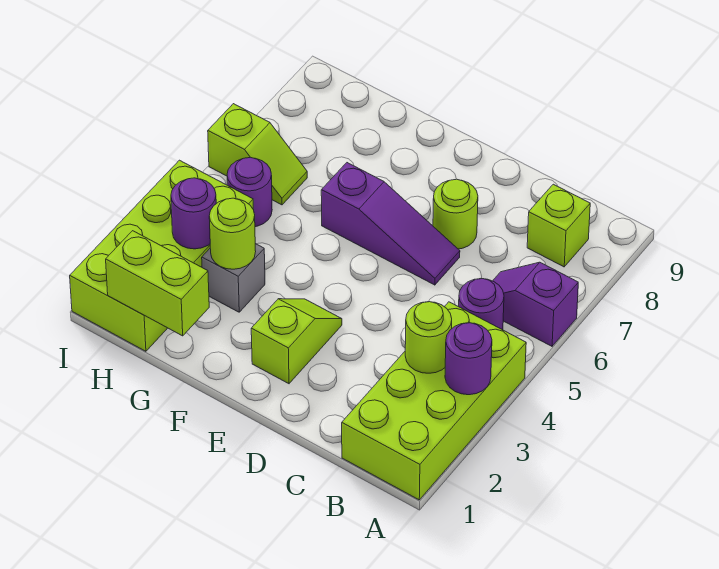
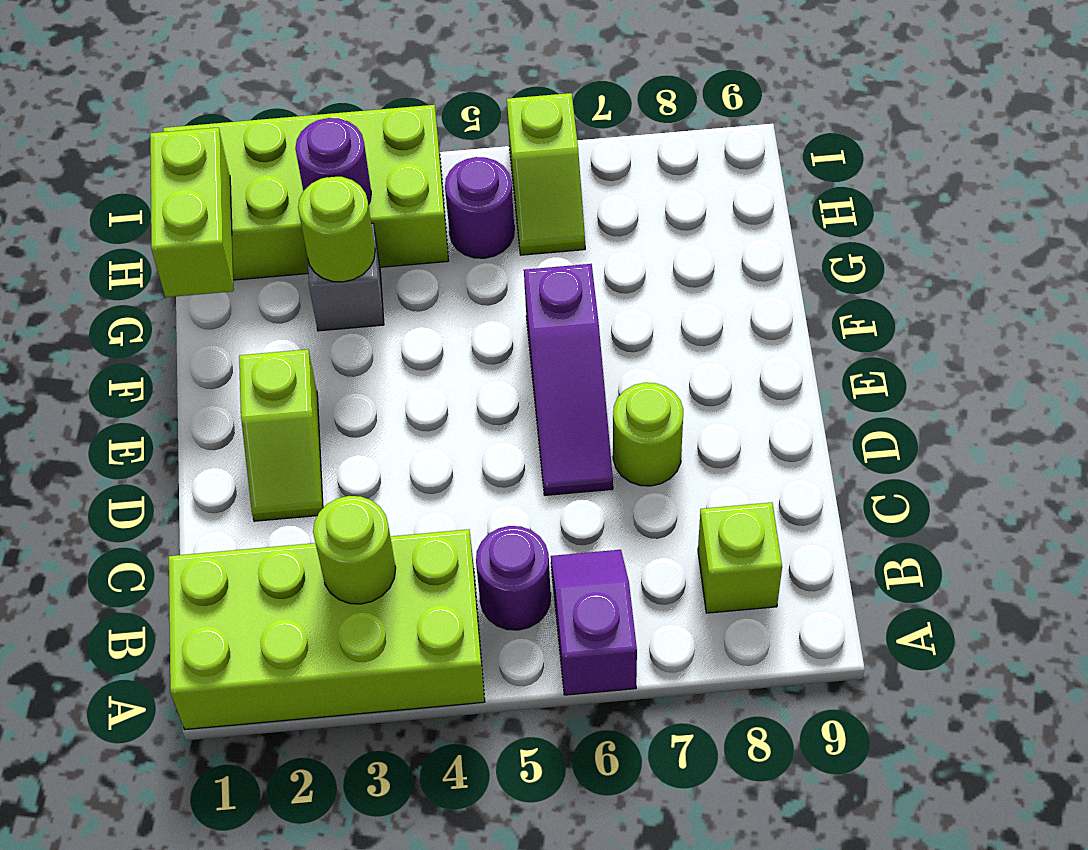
purple 1x1 round brick [445,323,492,395] -> none
lime 1x2 slope [251,299,342,384] -> lime 1x2 slope turned to [239,349,323,521]

